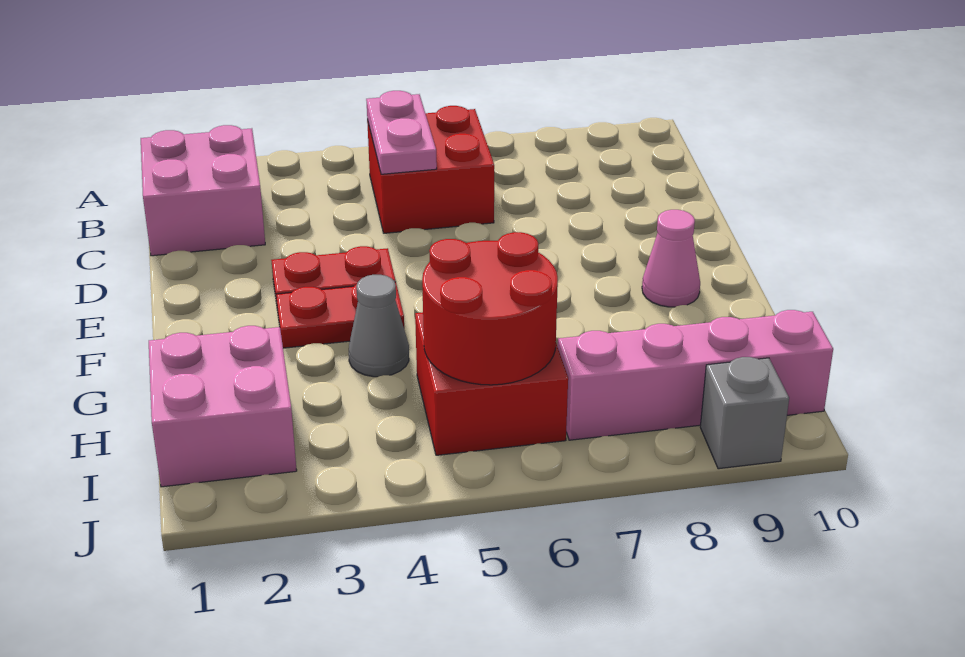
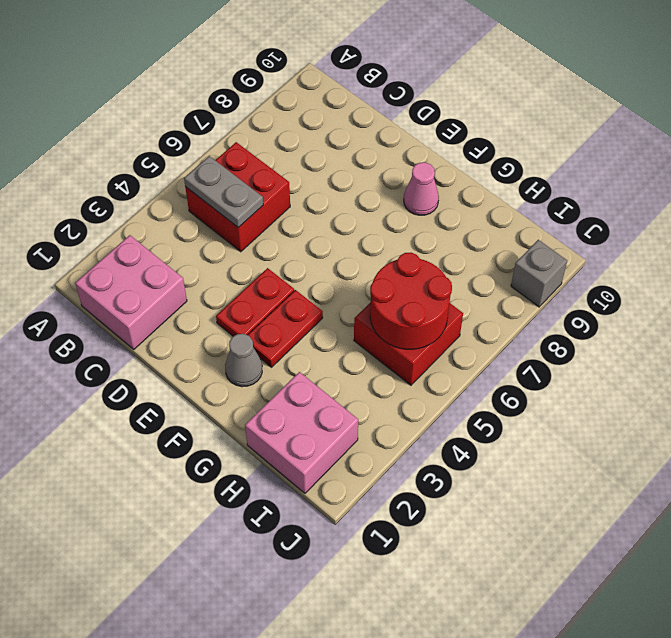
pink 1x2 plate [366,91,437,174] -> grey 1x2 plate [184,156,263,228]
grey 1x1 cone [349,275,409,377] -> grey 1x1 cone moved to [225,334,262,387]
pink 1x4 brick [558,310,833,440] -> none

